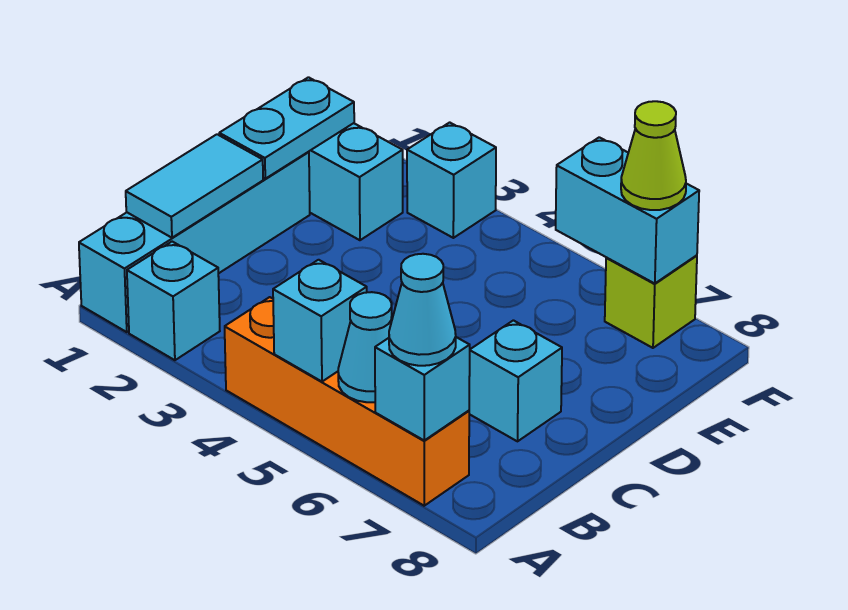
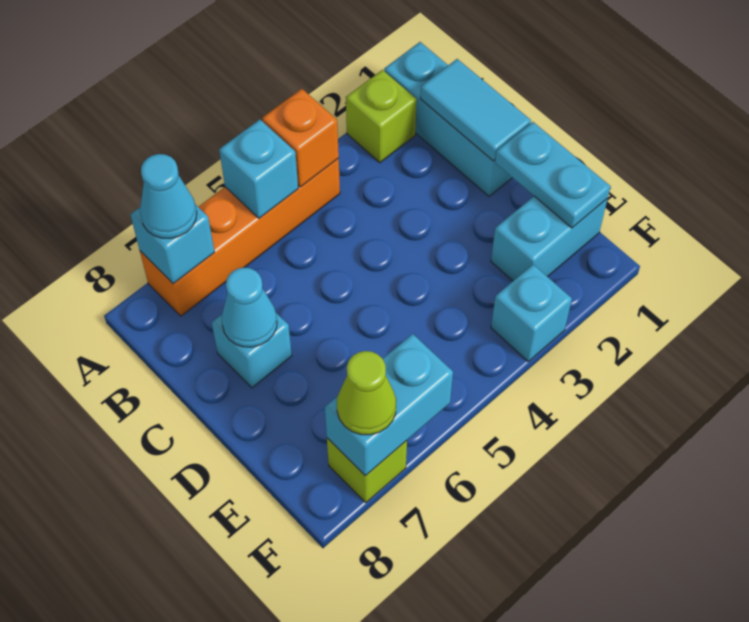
cyan 1x4 brick [79,152,310,332] -> cyan 1x3 brick [384,42,512,196]
cyan 1x1 brick [127,242,220,360] -> lime 1x1 brick [346,70,417,163]
none -> orange 1x1 brick [262,89,339,187]
cyan 1x1 cone [338,292,392,402] -> cyan 1x1 cone moved to [222,268,277,347]

